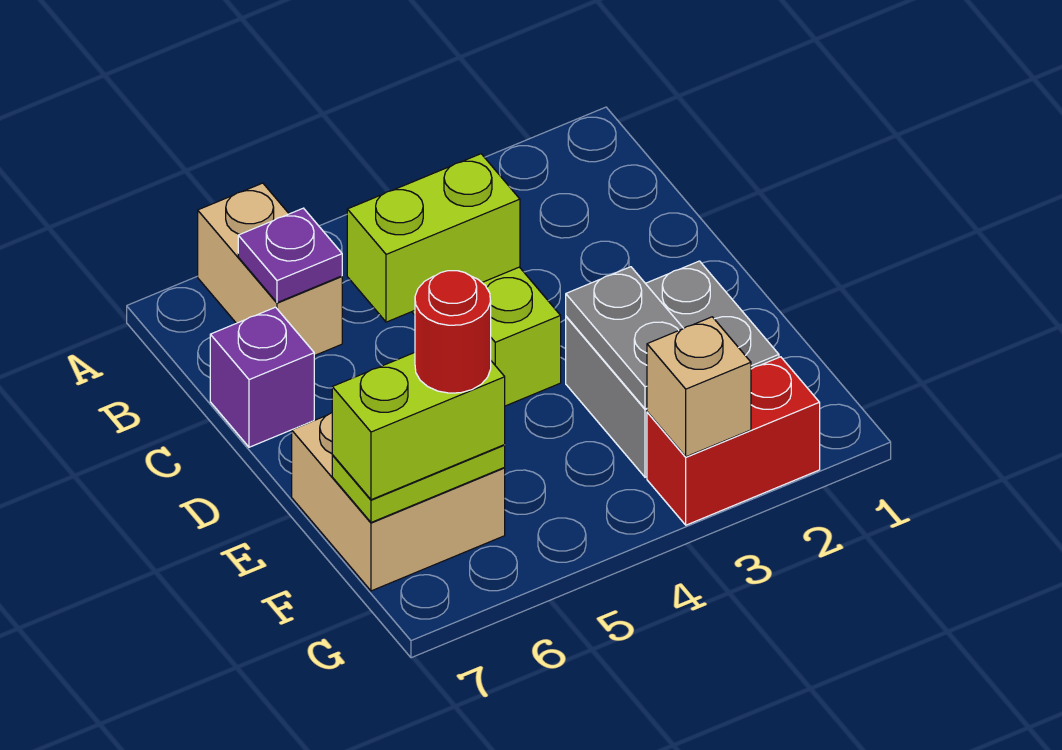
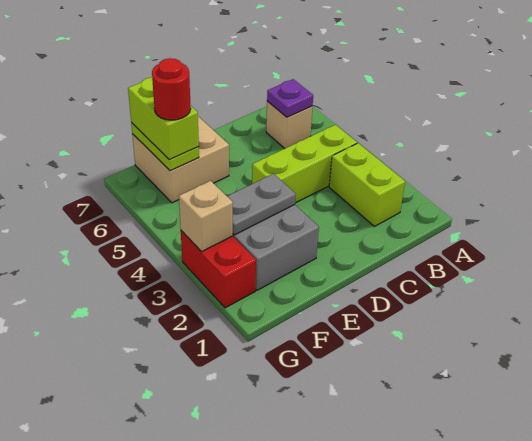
tan 1x2 brick [198,183,342,356] -> tan 1x1 brick [266,101,313,149]
lime 1x2 brick [347,154,520,322] -> lime 1x2 brick moved to [329,143,405,226]
purple 1x1 brick [210,307,314,447] -> none

